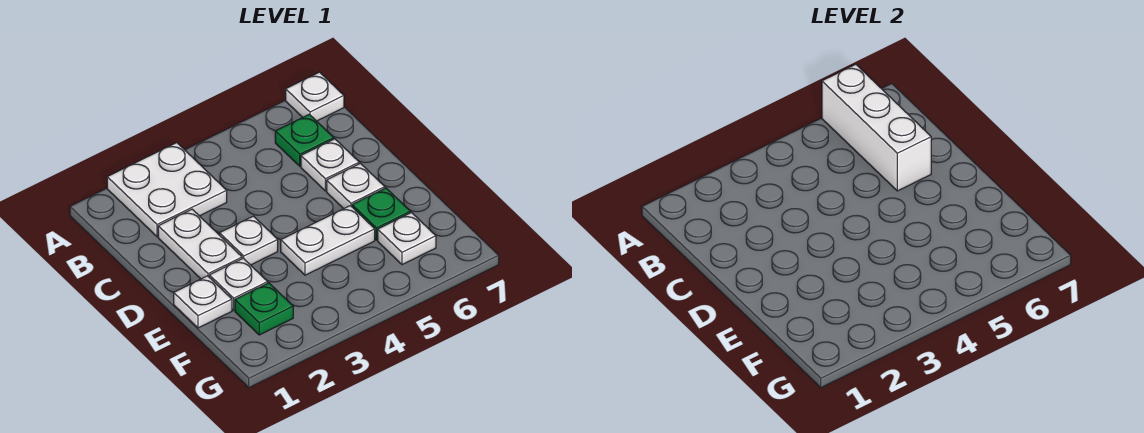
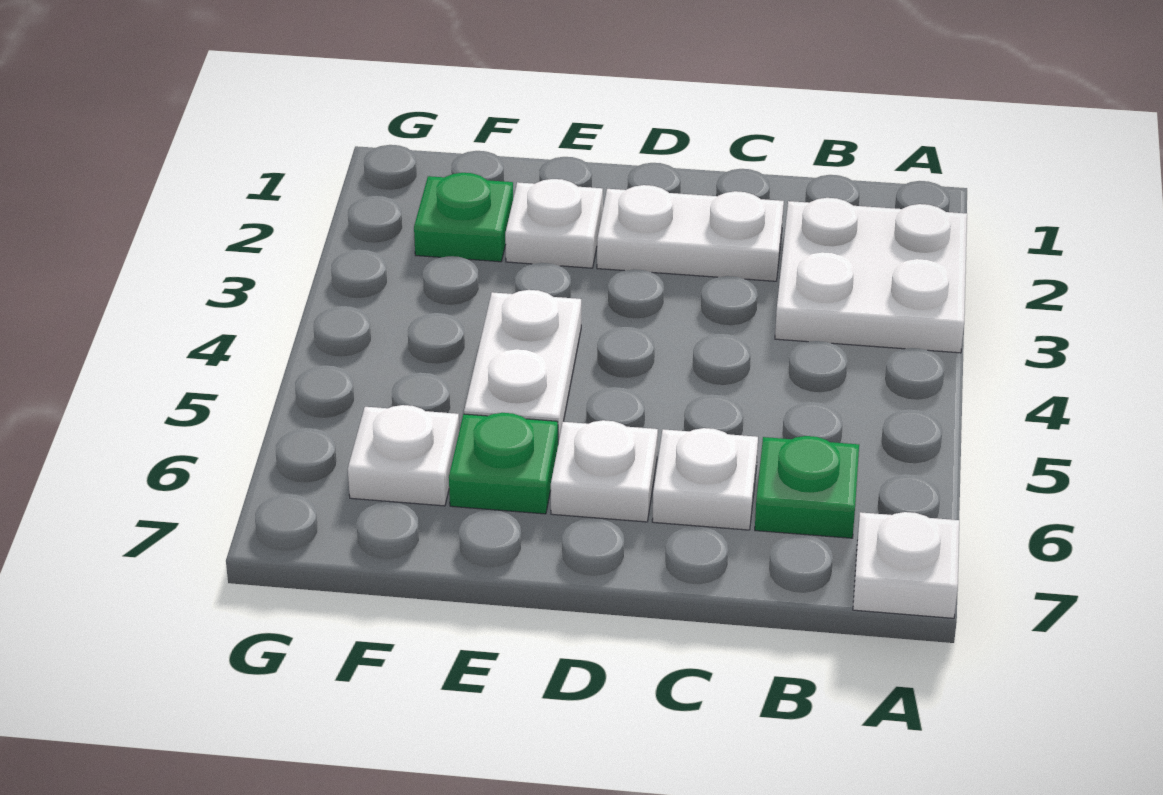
white 1x3 brick [822,64,931,191] -> none
white 1x1 plate [219,216,278,265] -> none
white 1x1 plate [174,276,232,328] -> none

